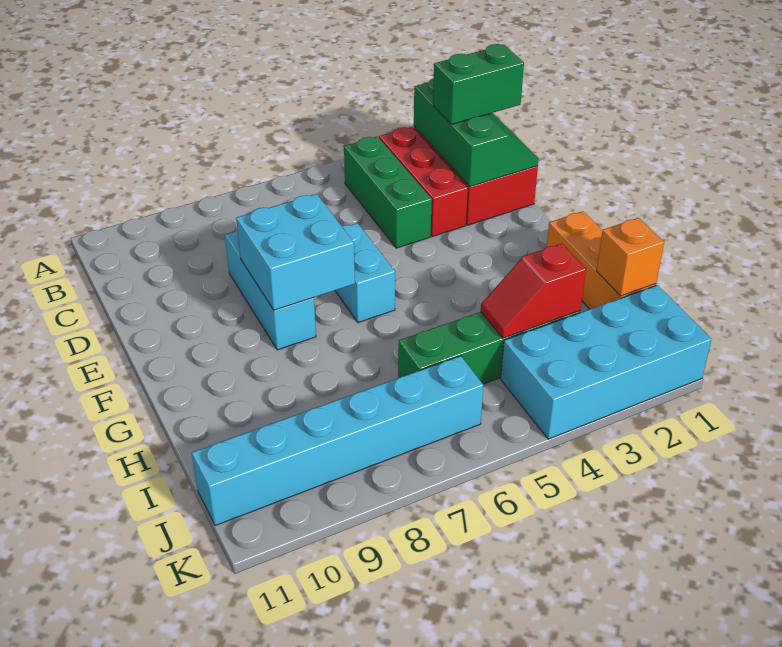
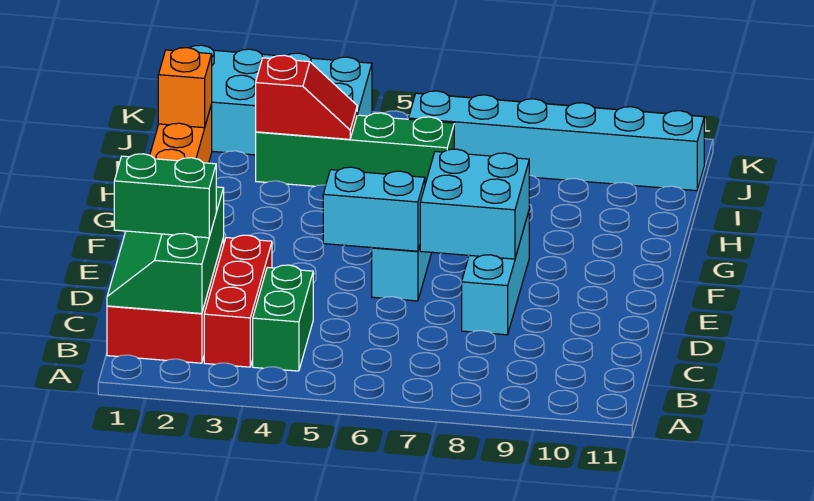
green 1x3 brick [344,137,432,248] -> green 1x2 brick [253,265,313,371]
none -> cyan 1x2 brick [323,167,425,251]

